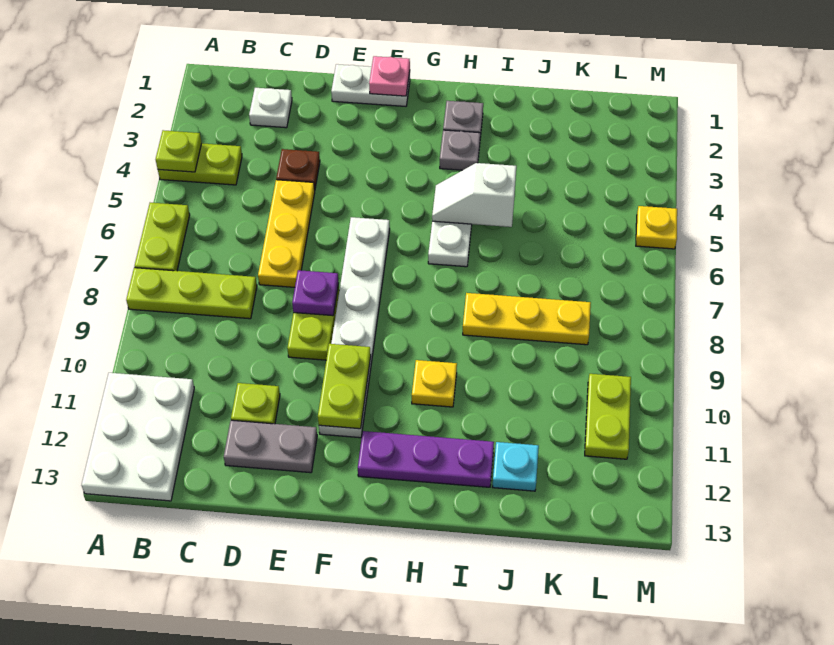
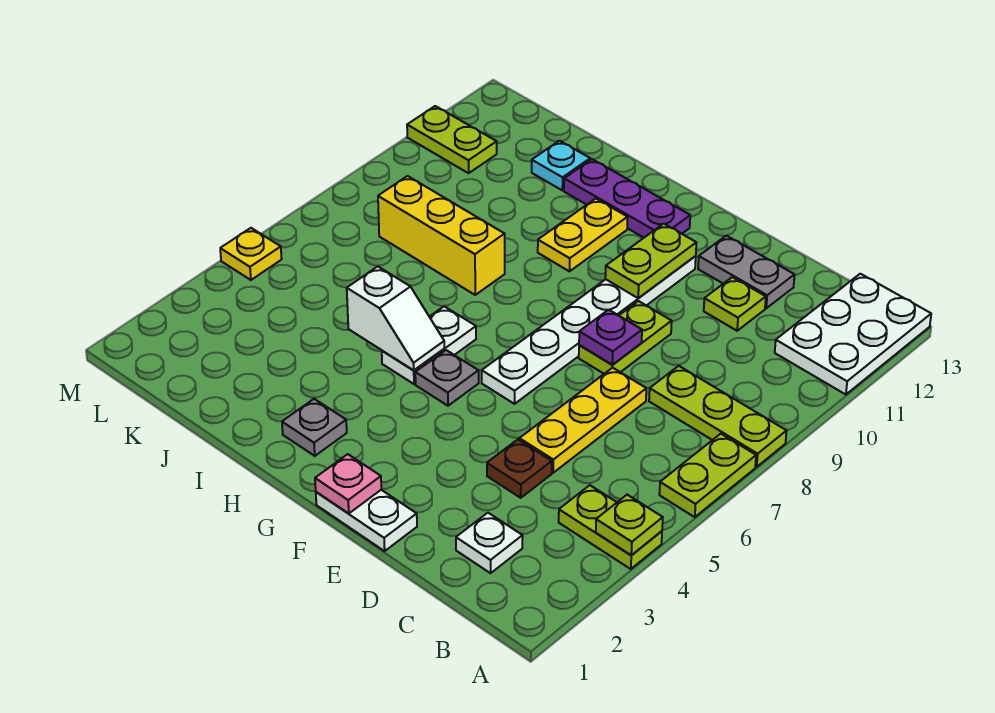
grey 1x1 plate [440,130,480,170] -> grey 1x1 plate moved to [415,350,479,406]
yellow 1x1 plate [412,360,457,407] -> yellow 1x2 plate [538,199,628,271]
yellow 1x3 plate [463,293,591,345] -> yellow 1x3 brick [378,176,505,295]
lime 1x2 plate [585,374,631,459] -> lime 1x2 plate turned to [407,106,497,173]

